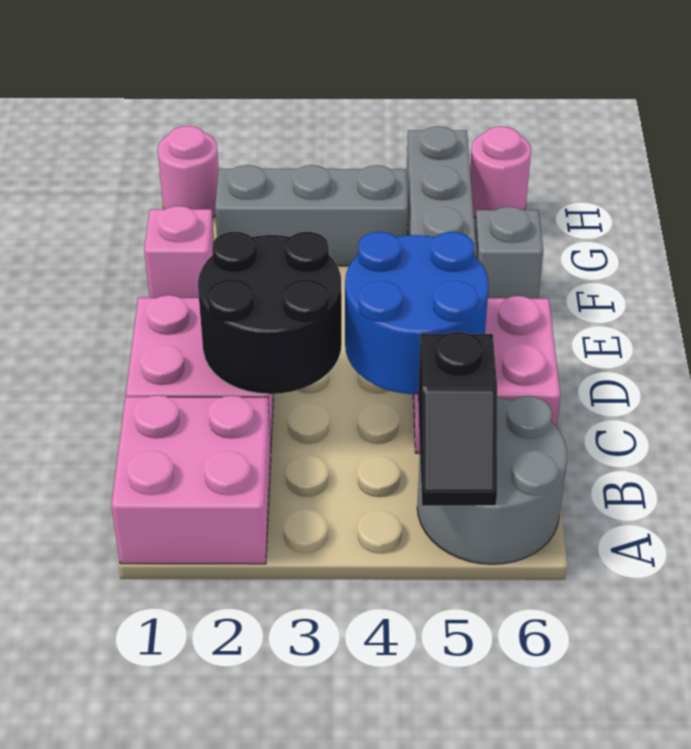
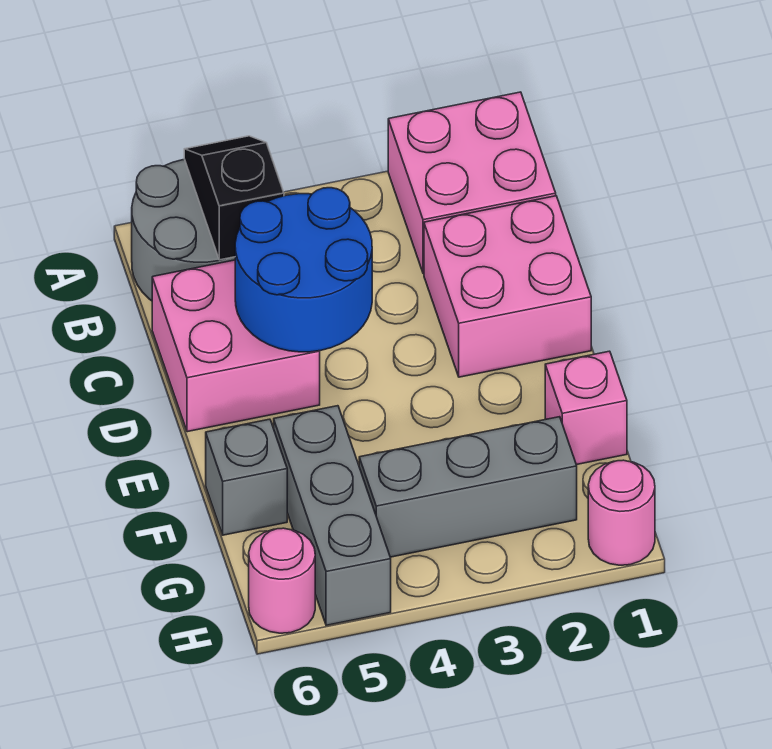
black 2x2 round brick [198,231,342,394] -> none

